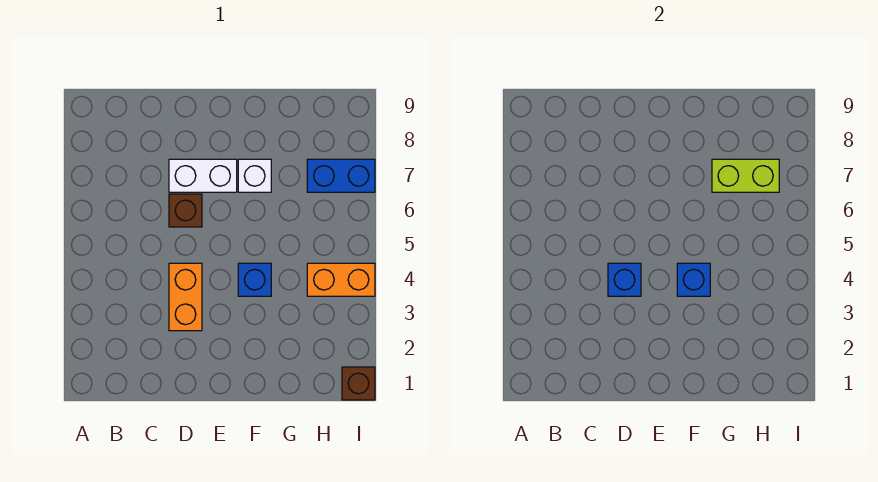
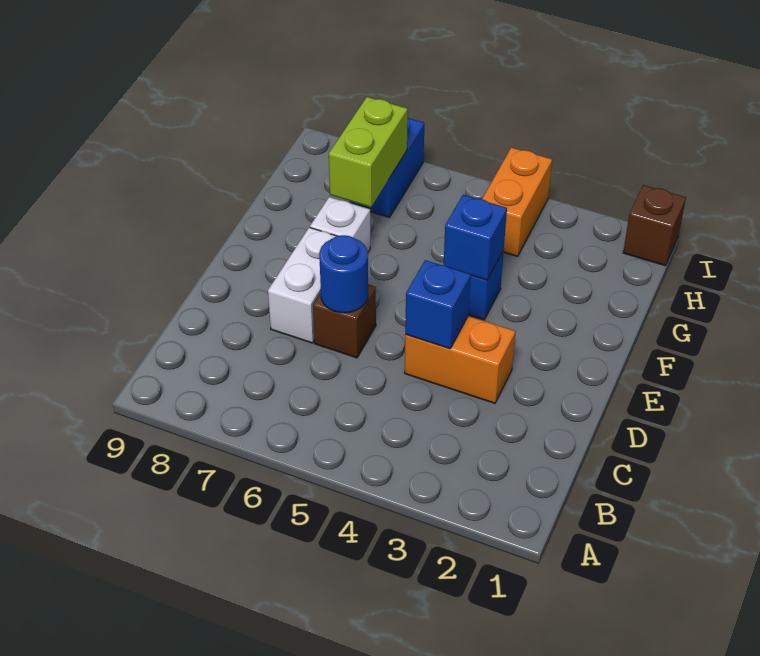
none -> blue 1x1 round brick [319,235,368,313]

